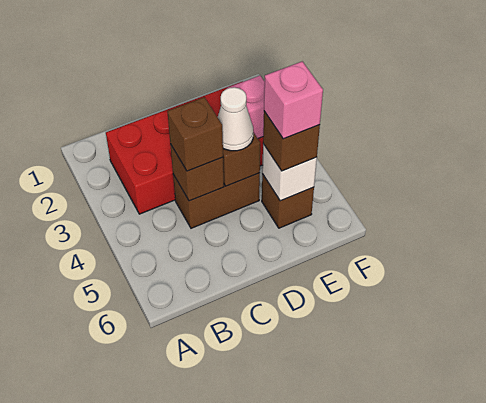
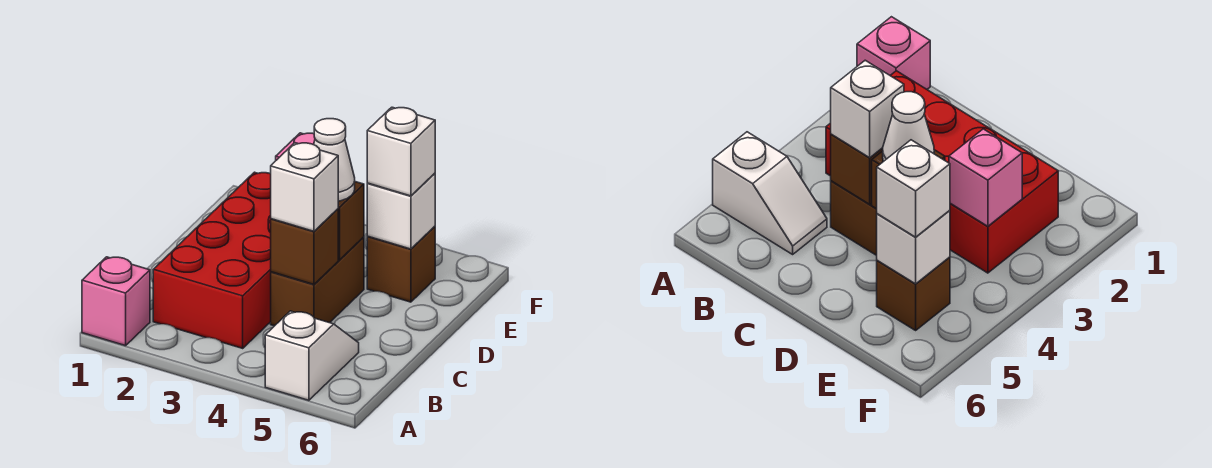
none -> white 1x2 slope [265,311,359,400]
brown 1x1 brick [167,97,223,171] -> white 1x1 brick [271,143,338,231]
brown 1x1 brick [263,111,320,171] -> white 1x1 brick [367,107,435,196]
pink 1x1 brick [264,61,323,139] -> pink 1x1 brick moved to [82,257,150,346]

